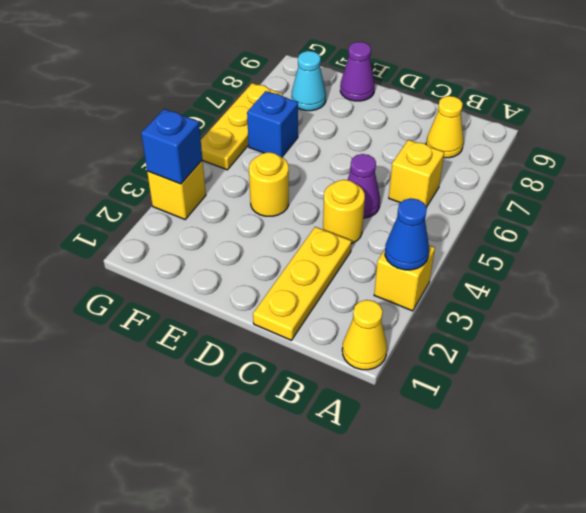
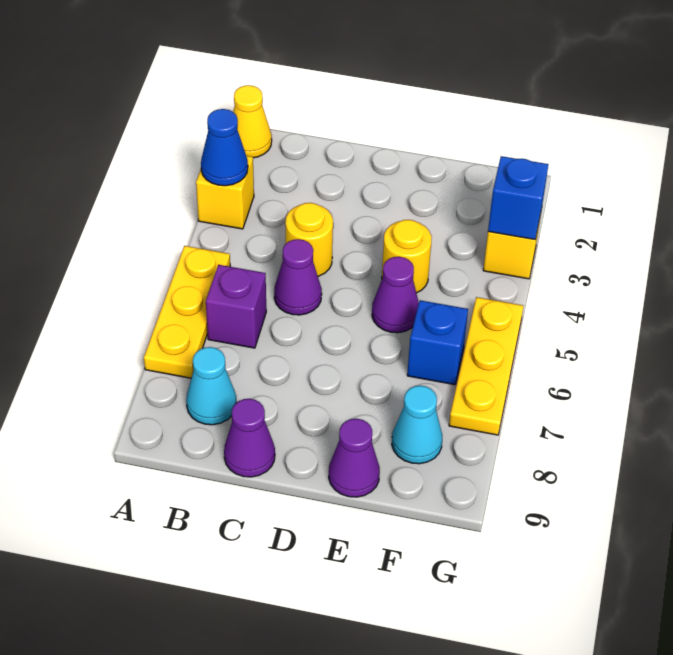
yellow 1x1 brick [389,140,444,207] -> purple 1x1 brick [206,265,266,348]
yellow 1x1 cone [426,96,464,158] -> cyan 1x1 cone [186,347,236,425]
yellow 1x3 plate [253,227,351,340] -> yellow 1x3 plate moved to [144,246,230,378]
none -> purple 1x1 cone [224,399,275,477]
none -> purple 1x1 cone [372,257,419,333]

